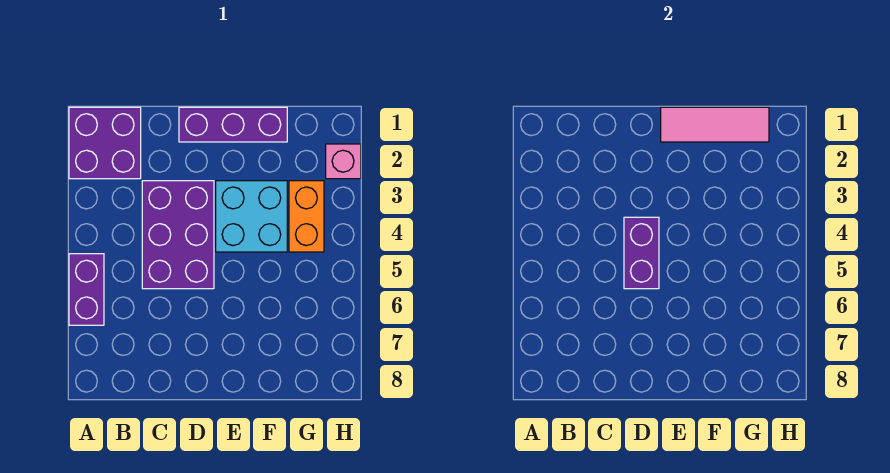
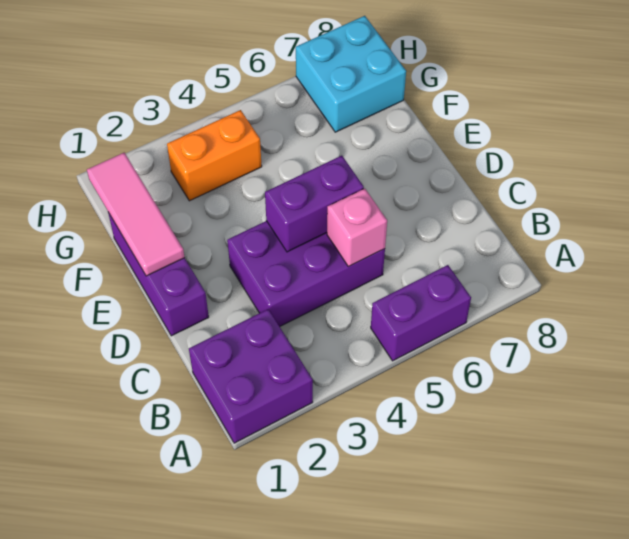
cyan 2x2 brick [216,181,287,252] -> cyan 2x2 brick moved to [296,16,406,132]
pink 1x1 brick [326,144,361,179] -> pink 1x1 brick moved to [327,188,387,267]

